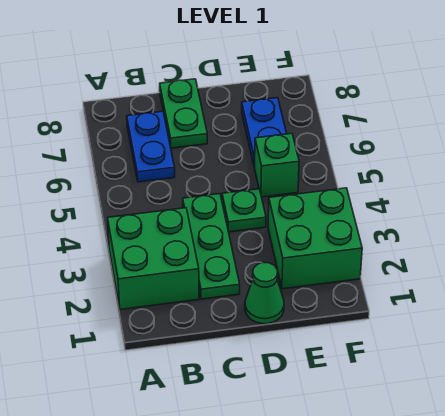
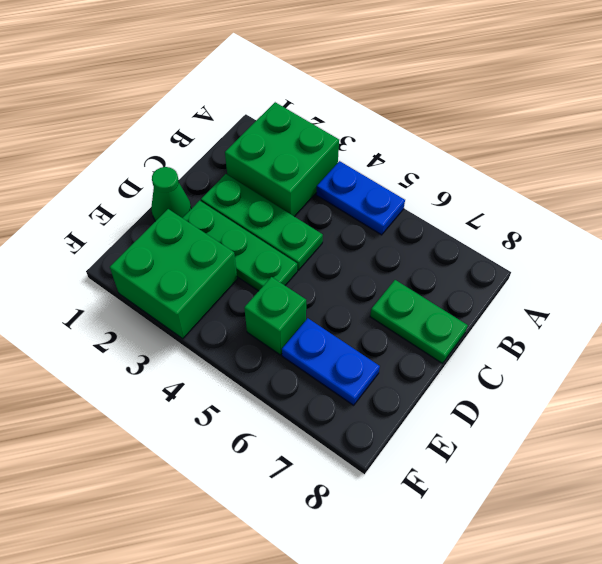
blue 1x2 plate [127,111,175,182] -> blue 1x2 plate moved to [316,161,405,235]
green 1x1 plate [222,189,266,232] -> green 1x3 plate [183,201,297,291]

